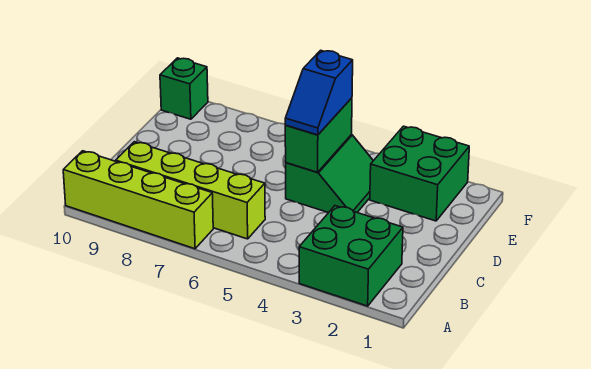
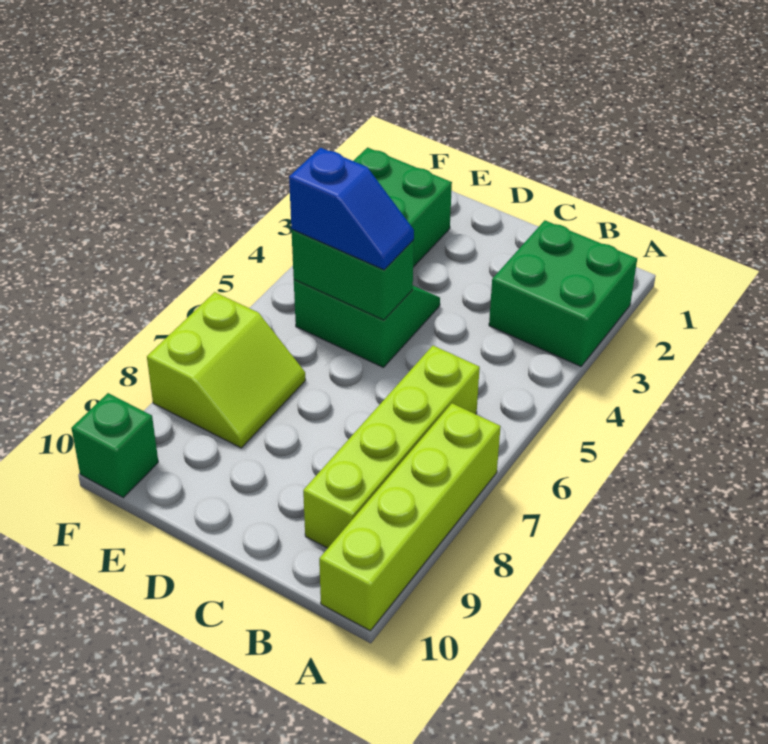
none -> lime 2x2 slope [147,292,306,448]

